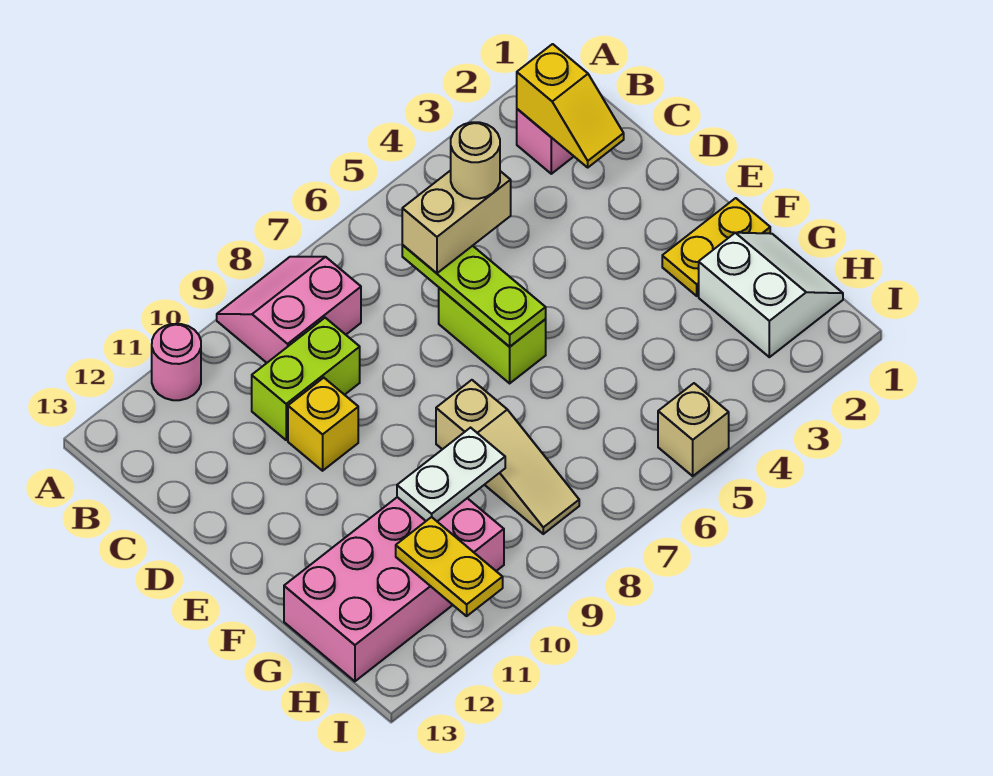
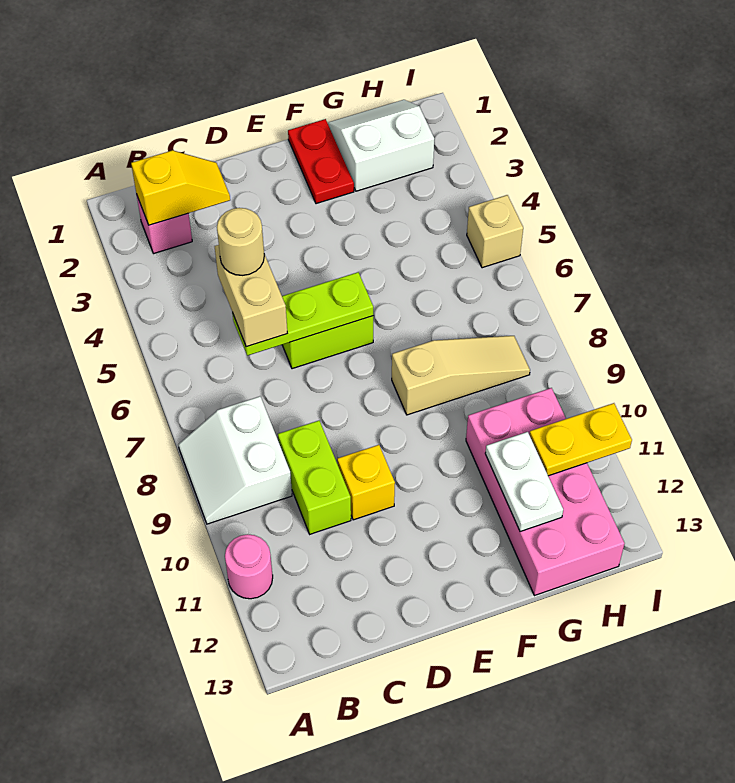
pink 2x2 slope [217,257,361,363] -> white 2x2 slope [178,396,292,524]
yellow 1x2 plate [662,198,770,296] -> red 1x2 plate [288,119,354,204]
white 1x2 plate [397,428,505,521] -> white 1x2 plate moved to [485,432,563,532]

